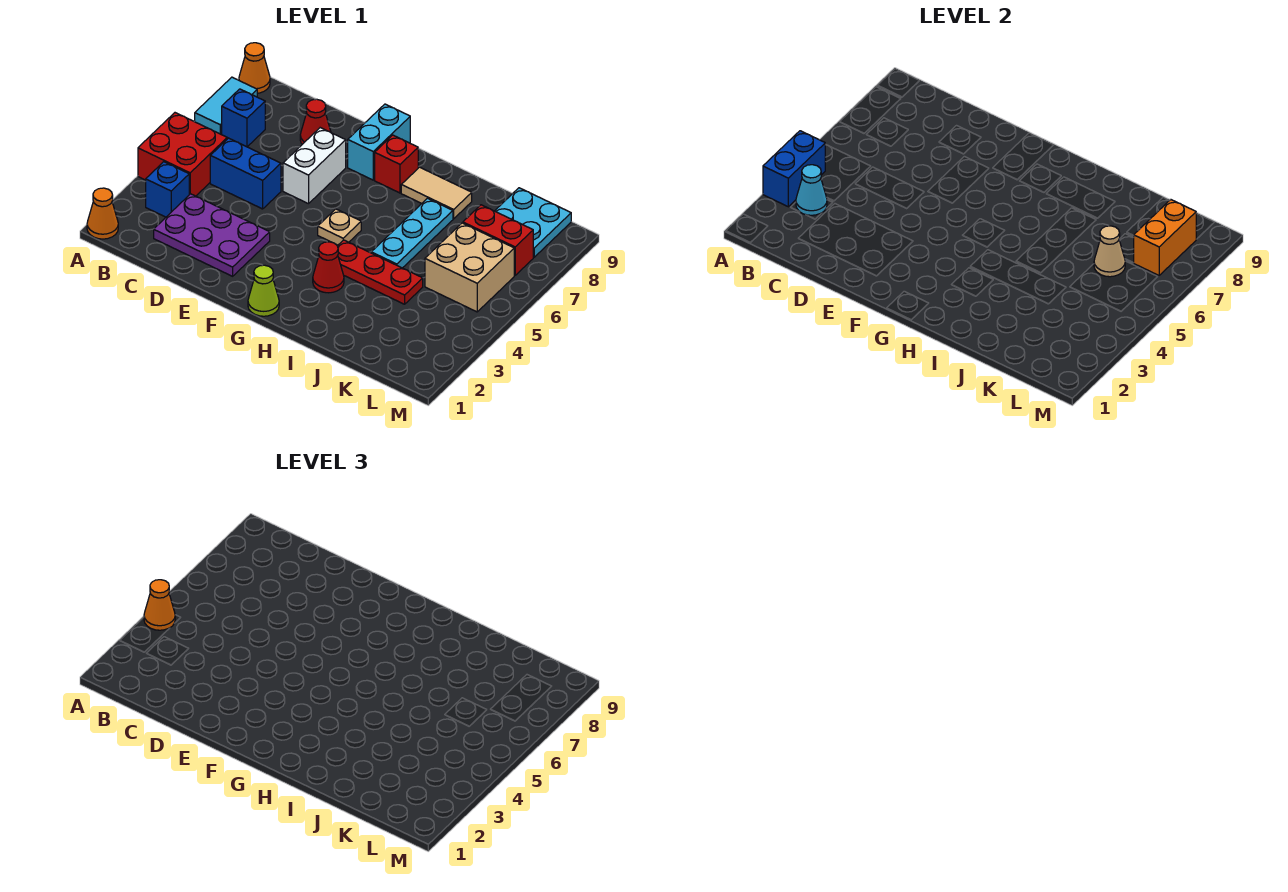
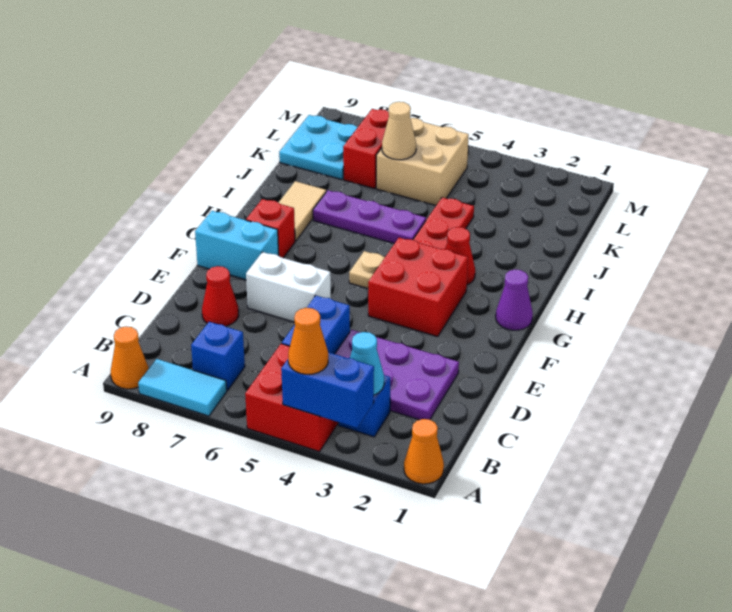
purple 2x3 plate [154,194,270,276] -> purple 2x3 plate turned to [335,330,459,420]
none -> red 2x2 brick [368,238,468,337]
lime 1x1 cone [248,265,279,316] -> purple 1x1 cone [496,269,533,330]
cyan 1x3 plate [371,198,453,268] -> purple 1x3 plate [313,190,426,244]
orange 1x2 brick [1133,200,1197,275] -> none

